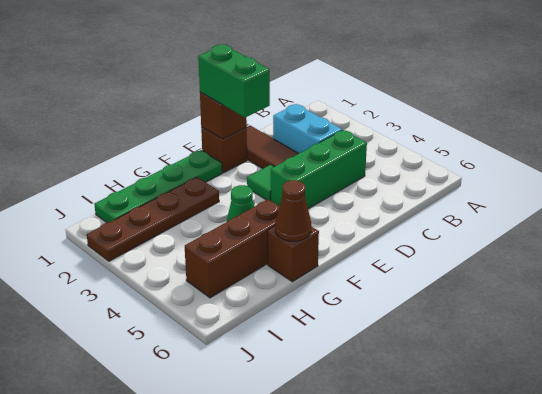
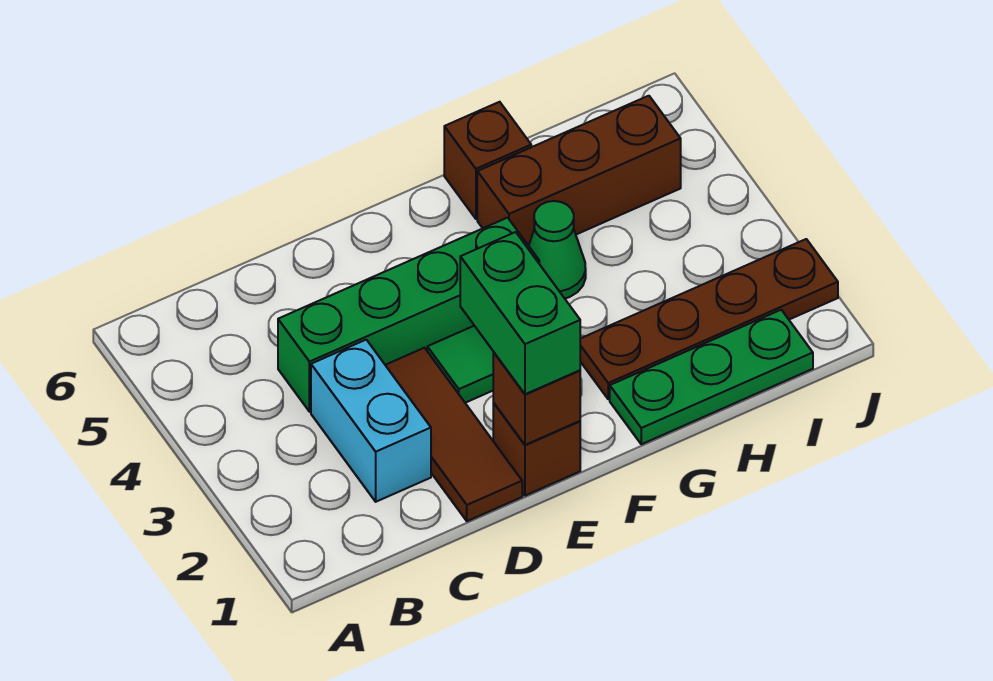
green 1x3 brick [271,130,367,209] -> green 1x4 brick [278,218,539,412]
green 1x4 plate [94,150,222,223] -> green 1x3 plate [610,310,813,444]
brown 1x1 cone [275,180,311,241] -> none

